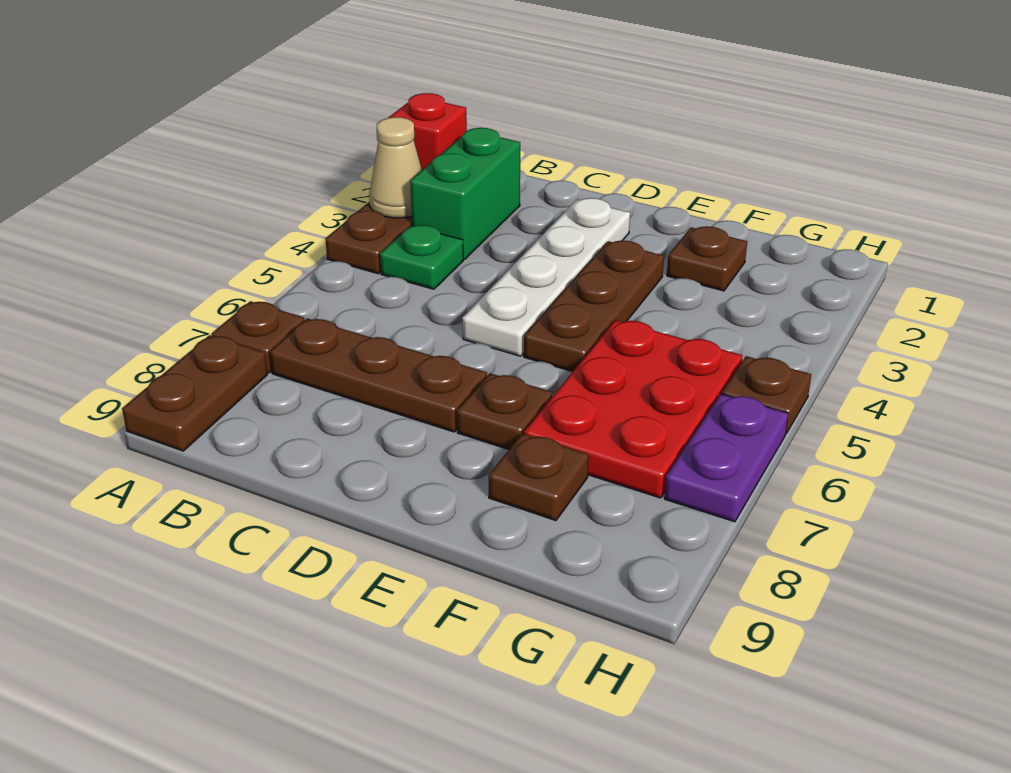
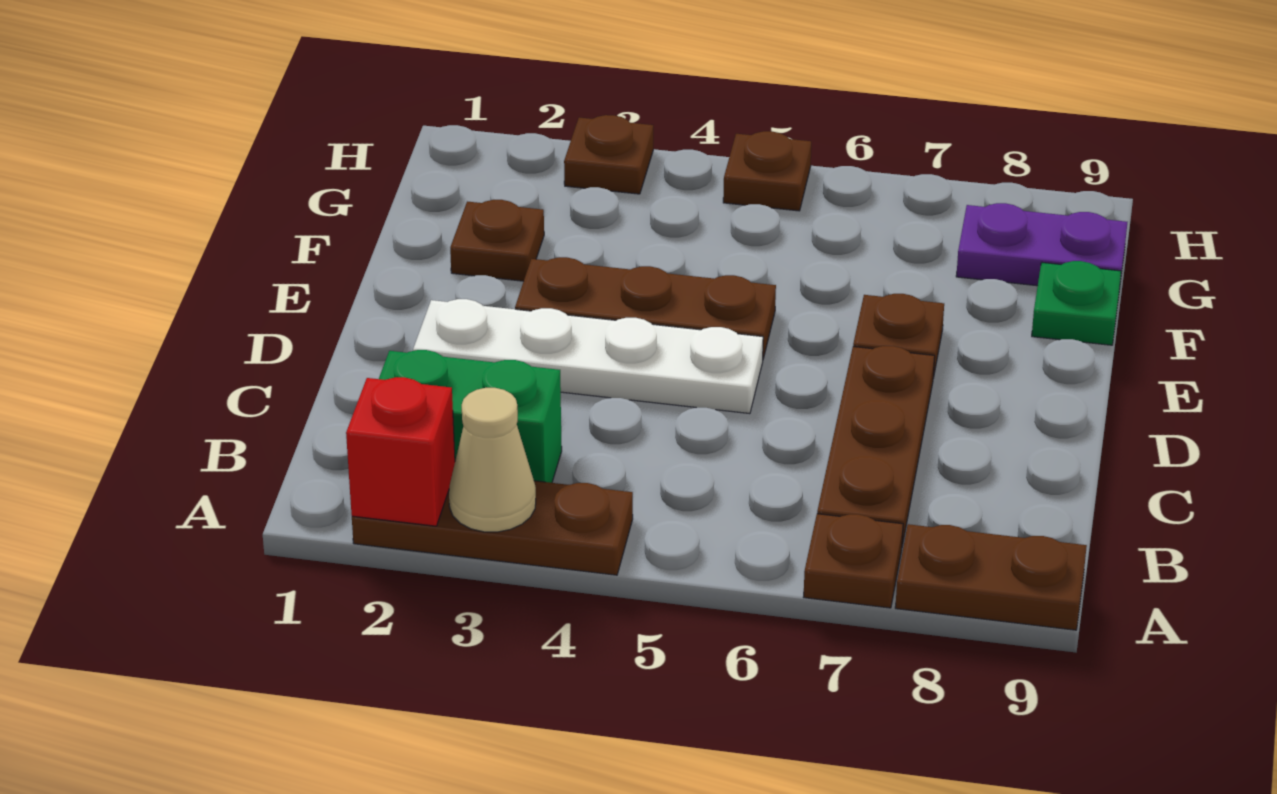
green 1x1 plate [380,225,463,289] -> green 1x1 plate moved to [1032,261,1121,345]
red 2x3 plate [524,320,743,498] -> none
brown 1x1 plate [489,433,589,521] -> brown 1x1 plate moved to [564,115,653,194]
purple 1x2 plate [664,394,788,522] -> purple 1x2 plate moved to [956,203,1127,290]

